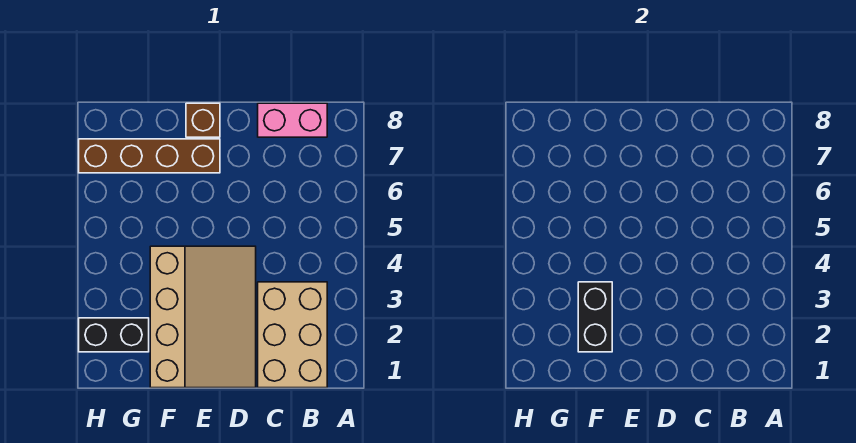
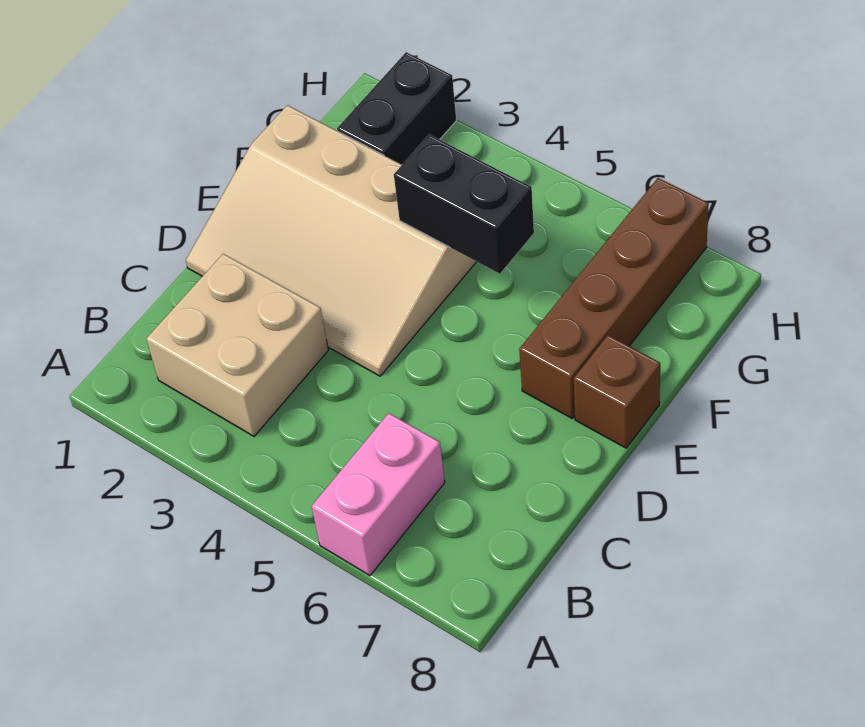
tan 2x3 brick [258,282,327,388] -> tan 2x2 brick [146,254,328,436]
pink 1x2 brick [258,103,327,137] -> pink 1x2 brick moved to [312,413,445,575]
black 1x2 brick [578,282,612,352] -> black 1x2 brick moved to [394,135,534,274]

